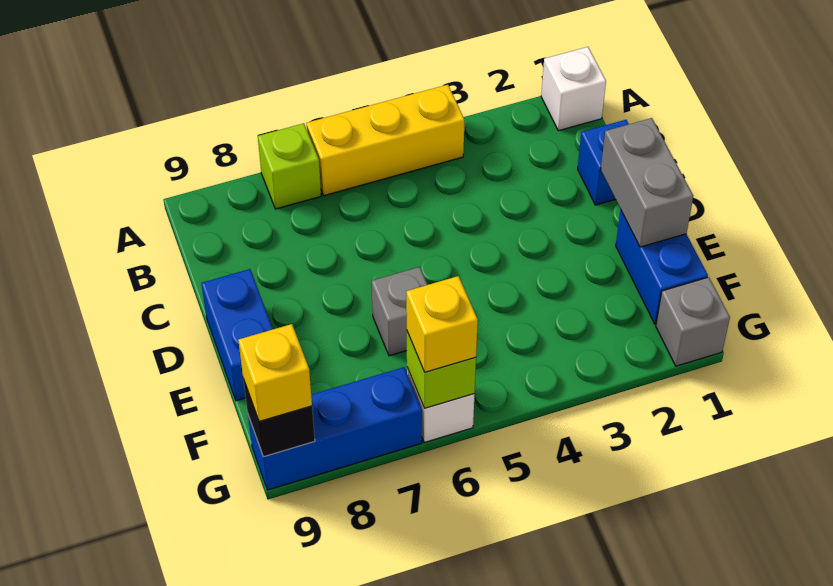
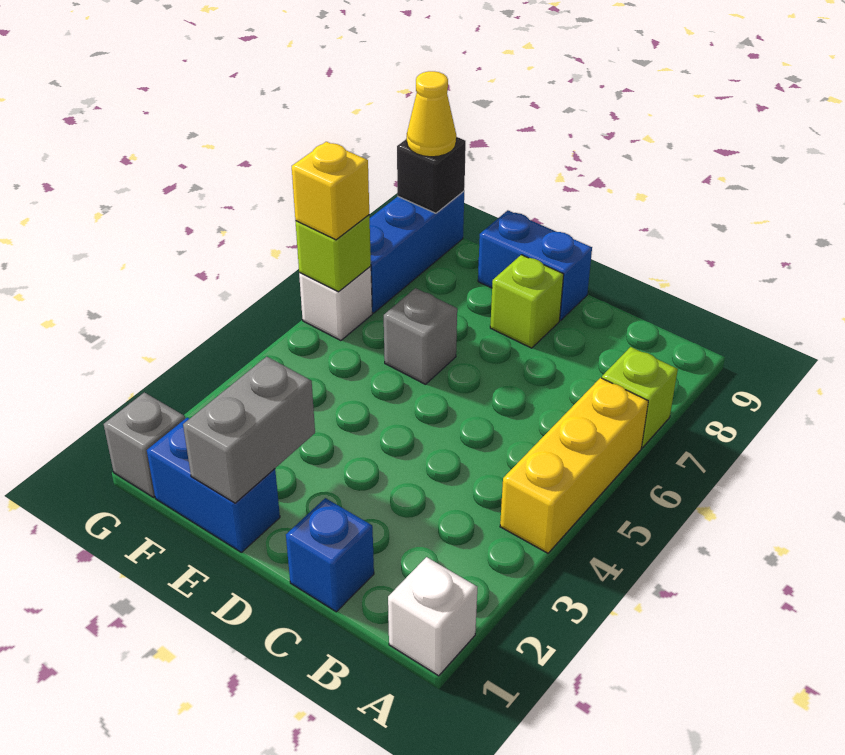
grey 1x2 brick [601,118,693,247] -> grey 1x2 brick turned to [183,357,315,503]
none -> lime 1x1 brick [490,255,564,348]
yellow 1x1 brick [238,324,312,422] -> yellow 1x1 cone [407,71,456,157]

